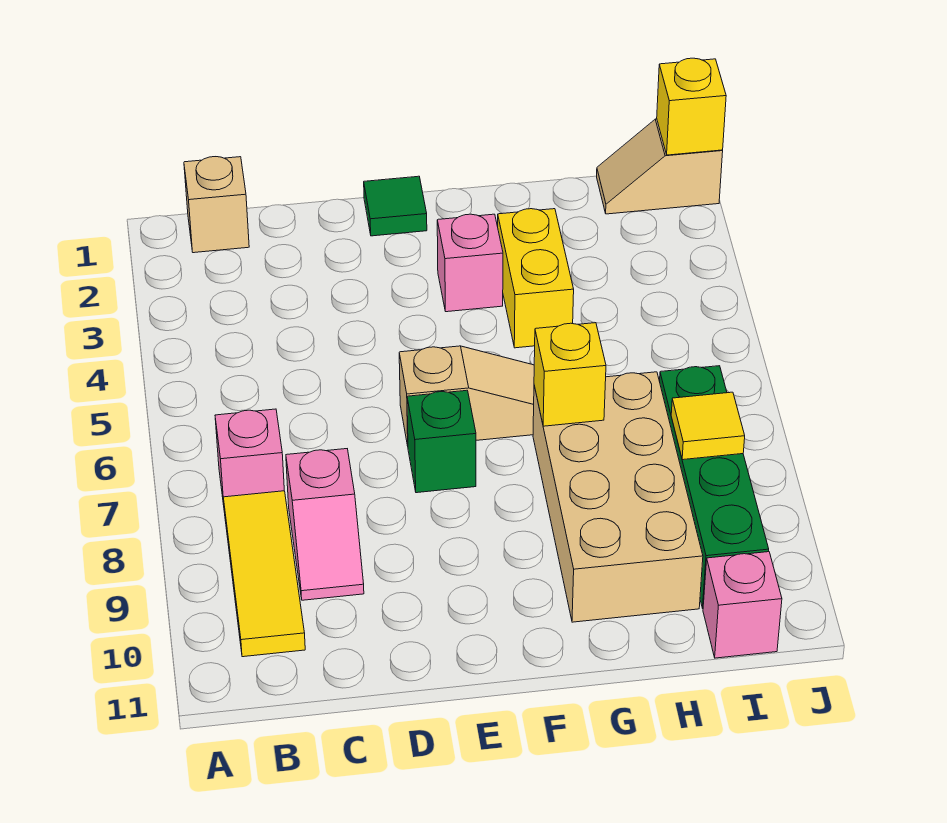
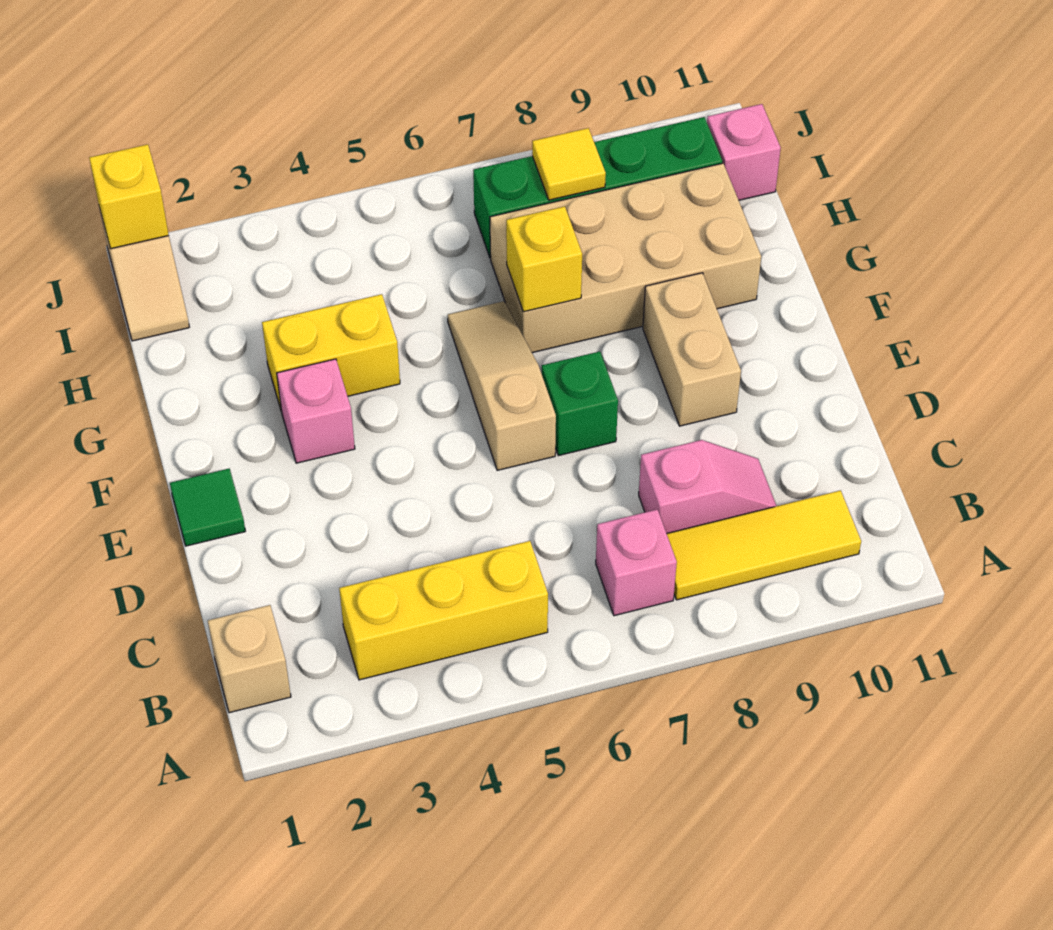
none -> yellow 1x3 brick [339,541,548,680]
none -> tan 1x2 brick [643,273,741,426]

